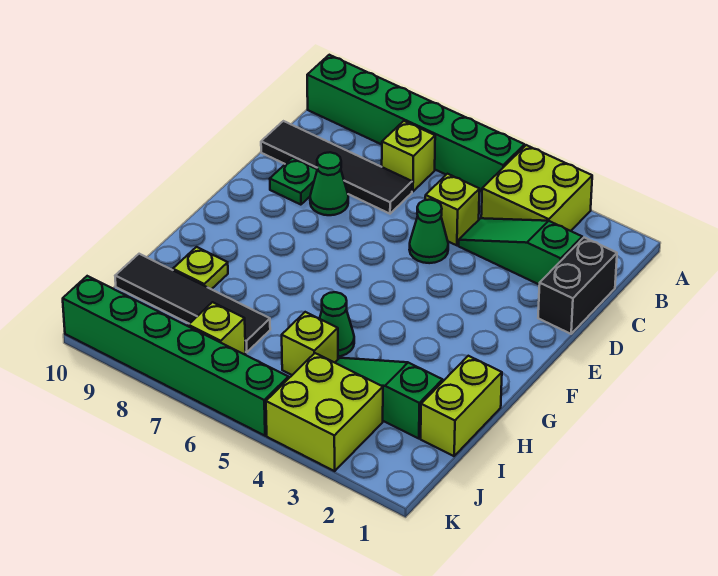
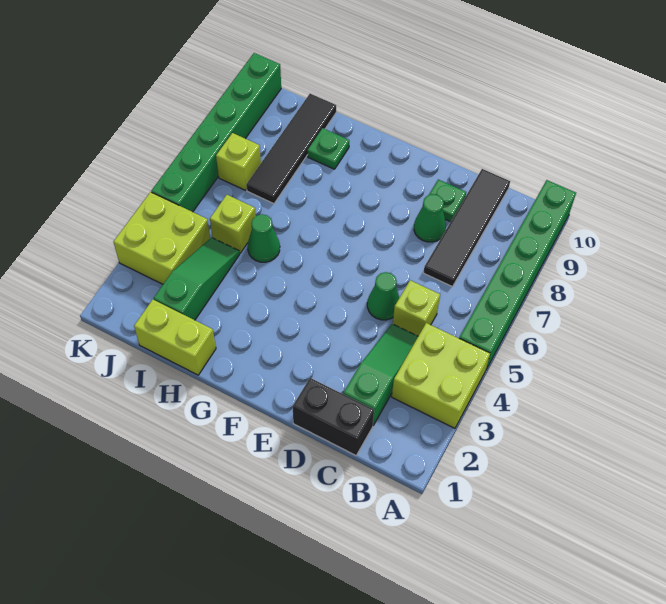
lime 1x1 brick [382,121,435,191] -> none
lime 1x1 plate [173,247,228,289] -> green 1x1 plate [307,128,349,169]

